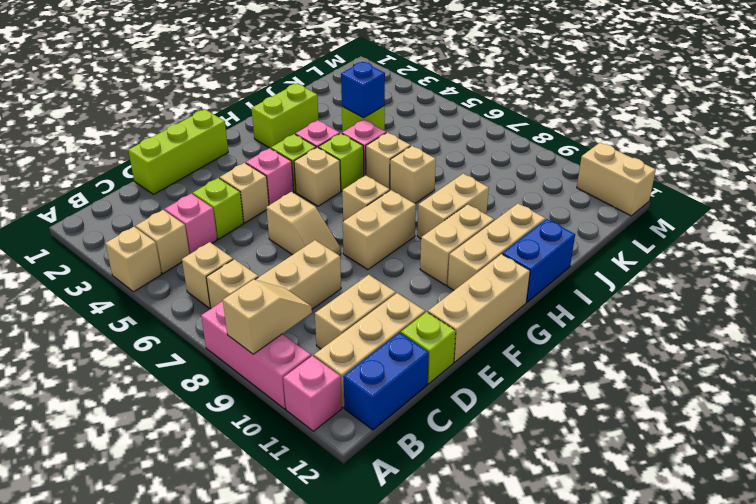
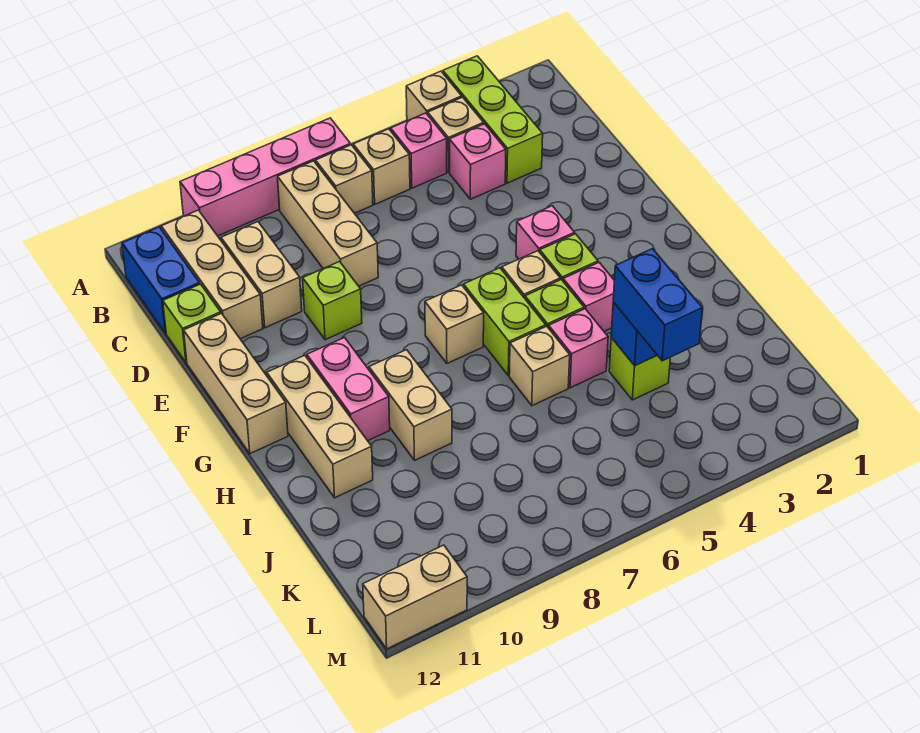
pink 1x3 brick [201,301,311,409] -> pink 1x4 brick [180,118,350,236]
tan 1x2 slope [223,279,312,354] -> none
pink 1x1 brick [283,356,342,431] -> pink 1x1 brick moved to [391,113,447,188]
lime 1x3 brick [128,109,228,194] -> lime 1x3 brick moved to [443,56,543,183]
lime 1x1 brick [193,178,244,239] -> lime 1x1 brick moved to [303,262,362,340]
tan 1x1 brick [220,163,269,223] -> none
tan 1x2 slope [266,192,341,255] -> none
tan 1x2 brick [343,190,416,270] -> none
tan 1x2 brick [420,204,494,285] -> pink 1x2 brick [307,338,390,441]
lime 1x2 brick [252,83,319,148] -> lime 1x2 brick moved to [464,268,546,376]
blue 1x2 brick [503,219,575,302] -> blue 1x2 brick moved to [613,249,703,361]
tan 1x1 brick [390,146,436,203] -> none

